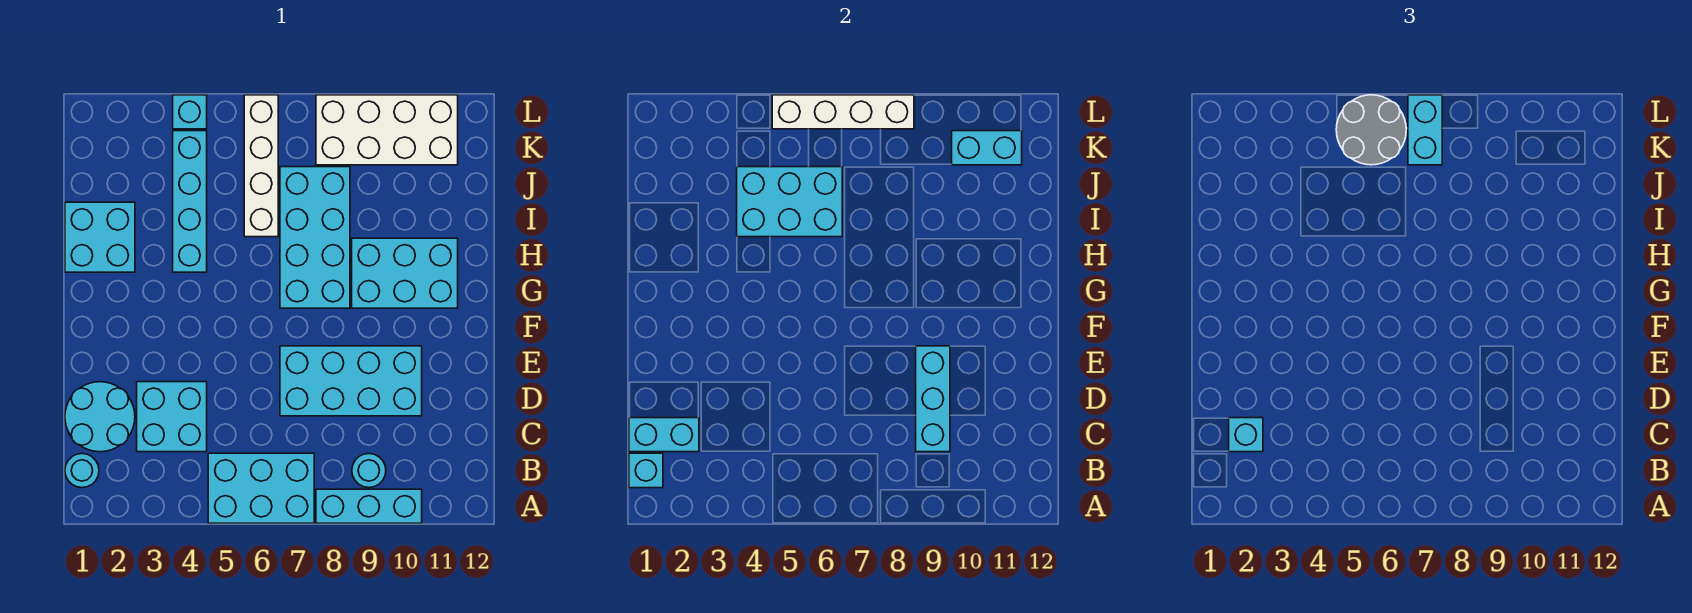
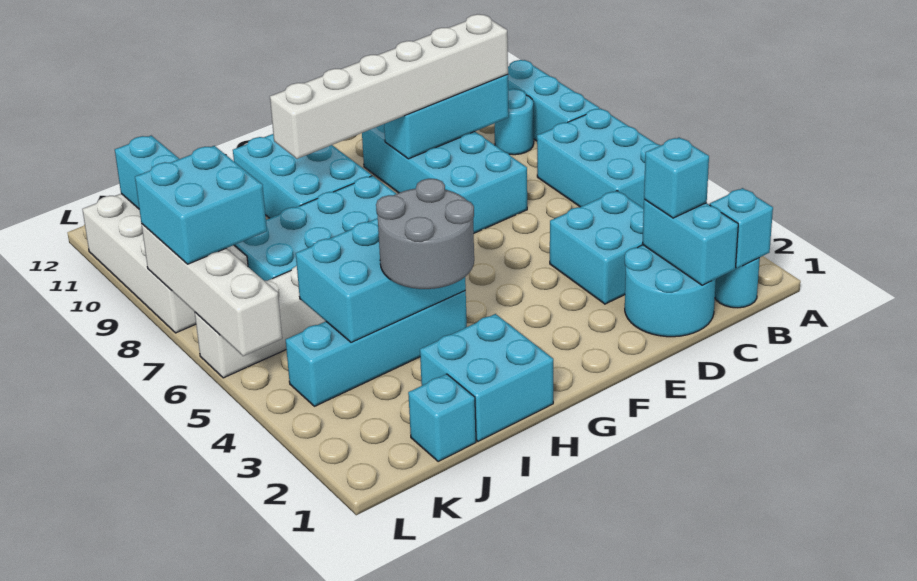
none -> white 1x6 brick [270,14,508,159]
cyan 2x3 brick [737,167,842,237] -> cyan 2x3 brick turned to [296,218,466,342]
grey 2x2 round brick [1336,95,1406,165] -> grey 2x2 round brick moved to [376,179,474,289]
cyan 1x2 brick [1408,95,1442,165] -> cyan 2x2 brick [135,146,267,264]
cyan 1x1 brick [173,95,207,129] -> cyan 1x1 brick moved to [408,374,476,462]

